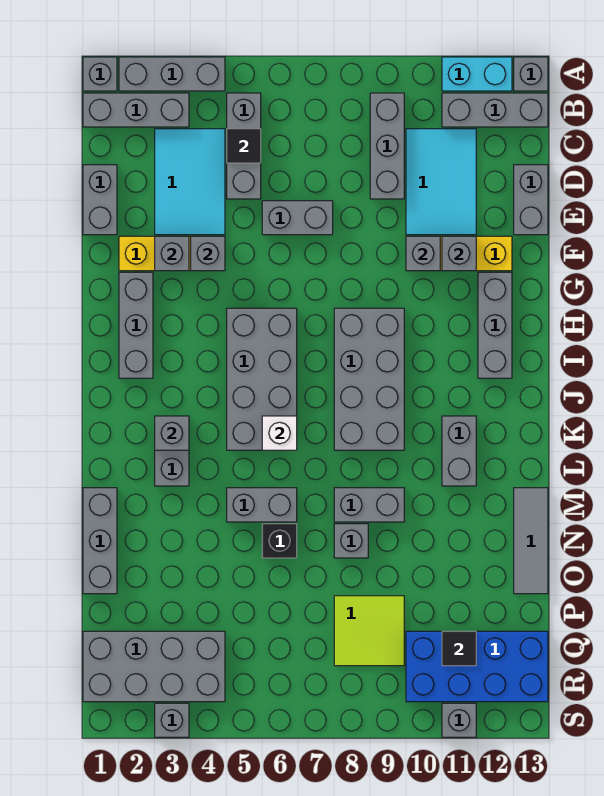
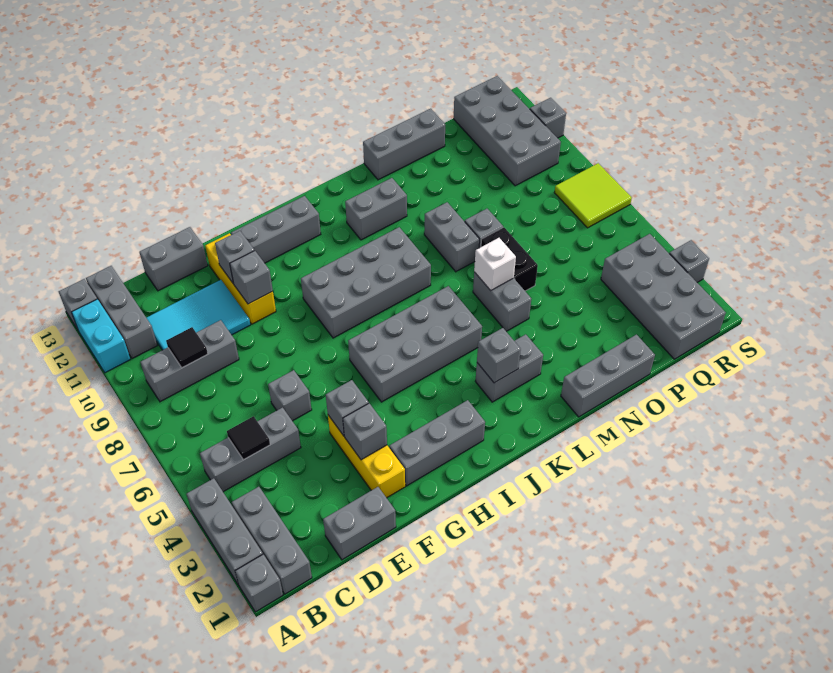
cyan 2x3 tile [155,129,225,235] -> none
grey 1x2 brick [262,201,333,235] -> grey 1x1 brick [268,370,312,421]
white 1x1 brick [262,416,297,450] -> white 1x1 brick moved to [474,238,516,290]
grey 1x3 tile [514,488,548,594] -> grey 1x3 brick [363,109,445,180]
black 1x1 brick [262,524,297,558] -> black 1x2 brick [481,227,538,291]
lime 2x2 tile [334,596,404,666] -> lime 2x2 tile moved to [554,163,632,228]
blue 2x4 brick [406,631,548,702] -> grey 2x4 brick [454,76,561,186]
black 1x1 tile [442,631,476,666] -> black 1x1 tile moved to [166,327,208,368]

